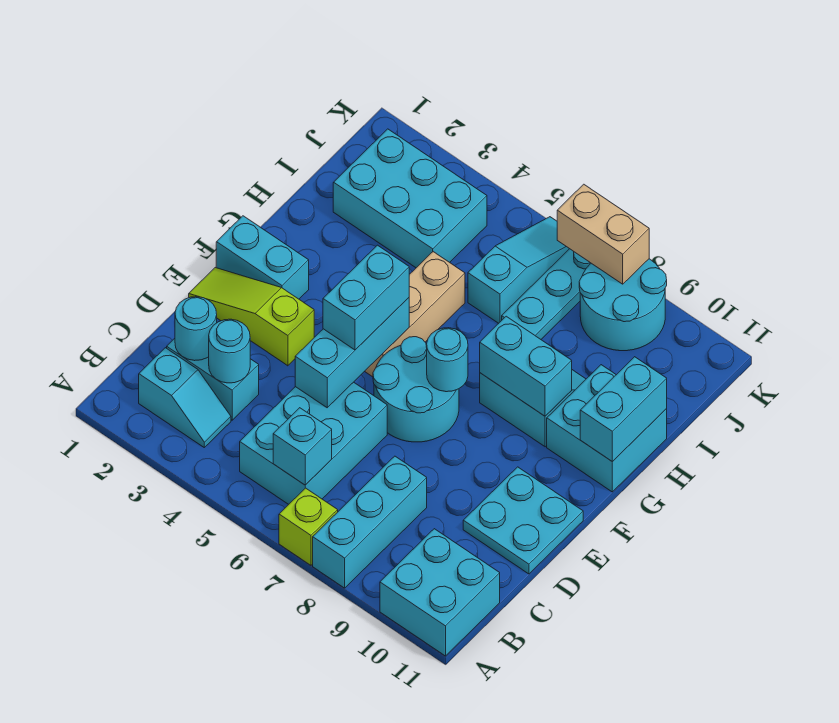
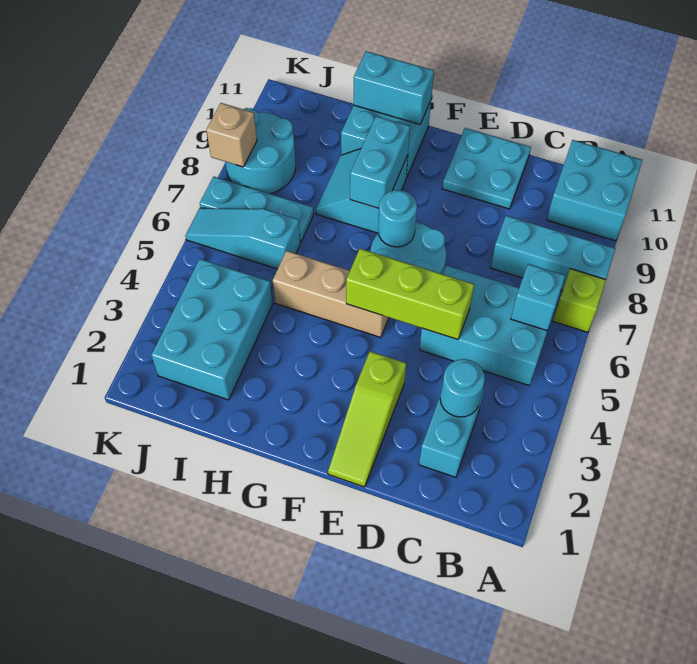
cyan 1x2 slope [139,348,231,447] -> none
cyan 1x1 round brick [175,297,217,361] -> none
cyan 1x3 brick [295,298,409,408] -> lime 1x3 brick [346,249,474,340]
cyan 1x2 brick [323,245,409,350] -> none
cyan 1x2 brick [216,216,309,299] -> none
tan 1x2 brick [557,184,649,284] -> tan 1x1 brick [206,103,257,167]

